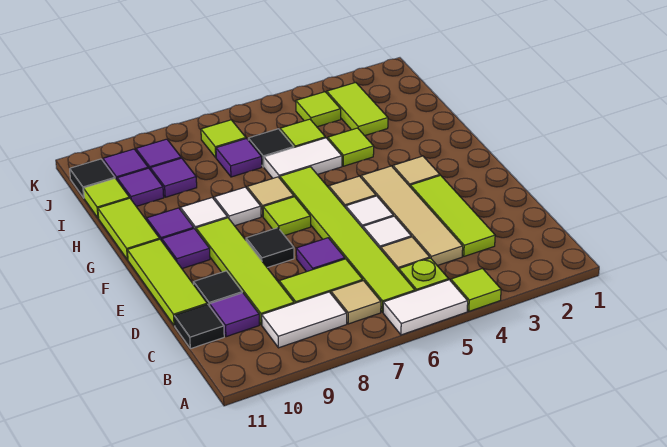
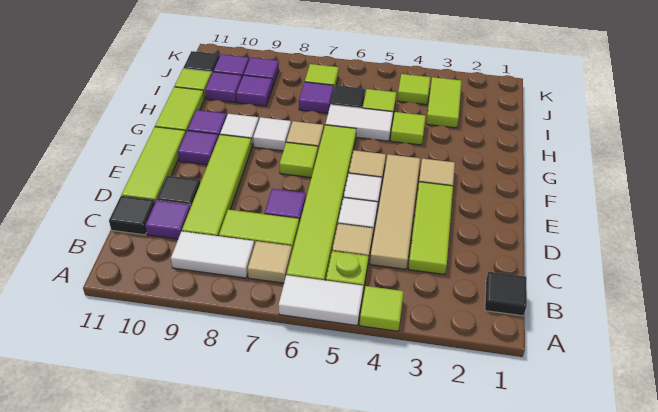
black 1x1 tile [246,228,294,268] -> black 1x1 tile moved to [485,272,527,316]

